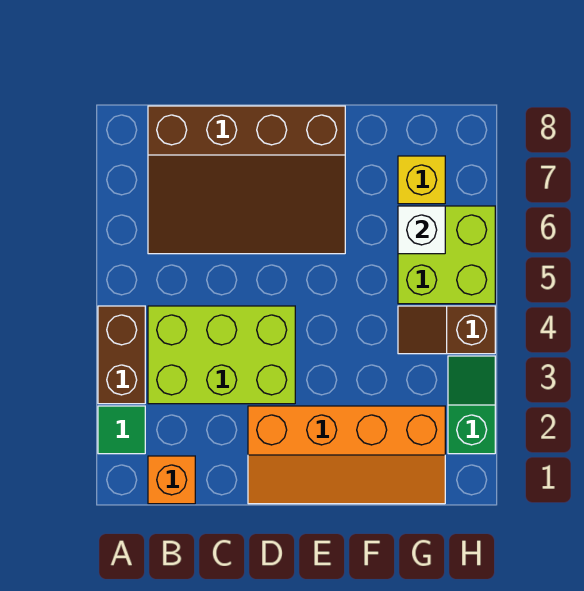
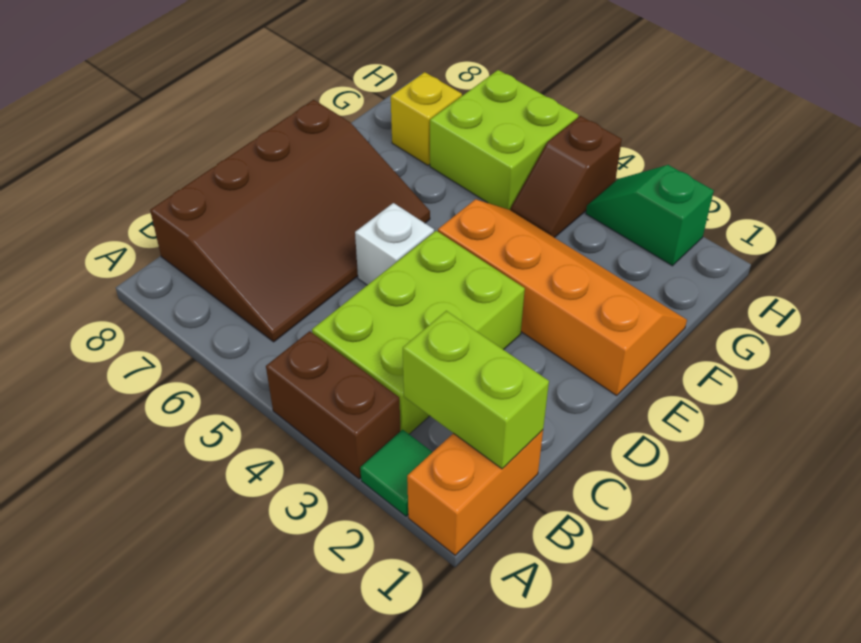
orange 1x1 brick [148,456,195,504] -> orange 1x2 brick [407,430,543,555]
none -> lime 1x2 brick [403,311,549,469]
orange 2x4 slope [248,406,445,504] -> orange 2x4 slope turned to [438,199,687,395]
white 1x1 brick [398,206,445,254] -> white 1x1 brick moved to [355,203,434,285]

